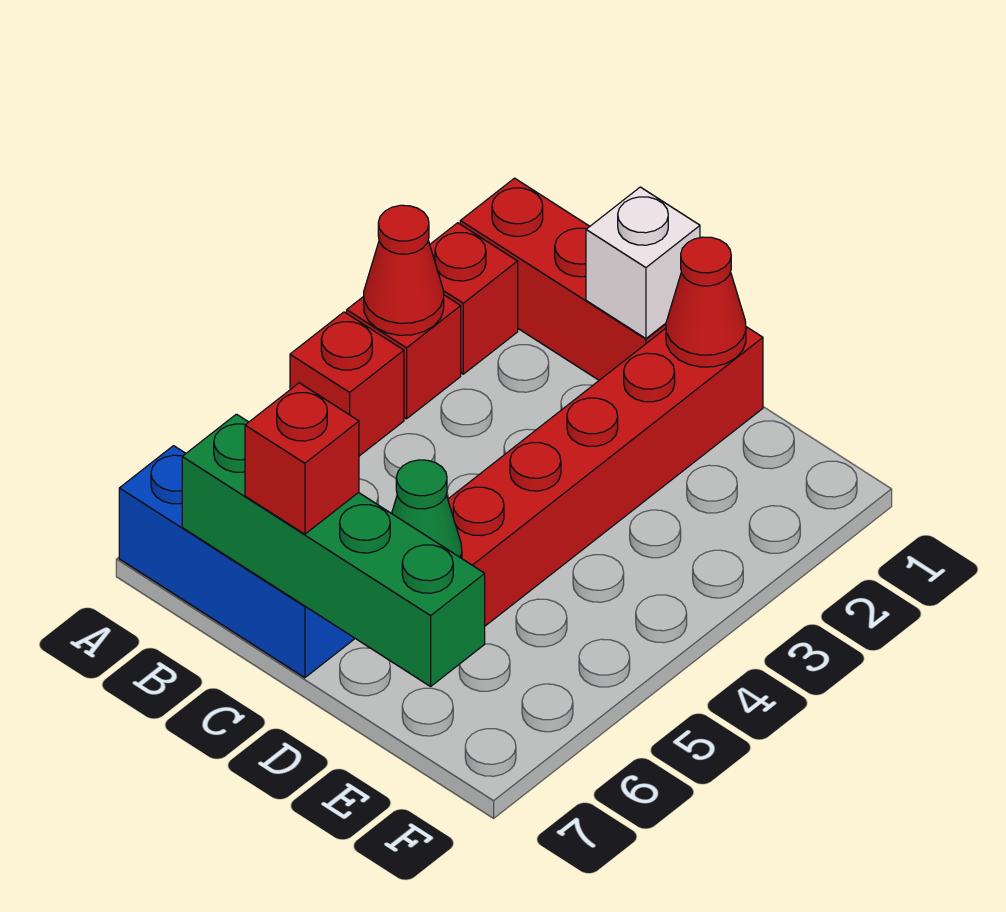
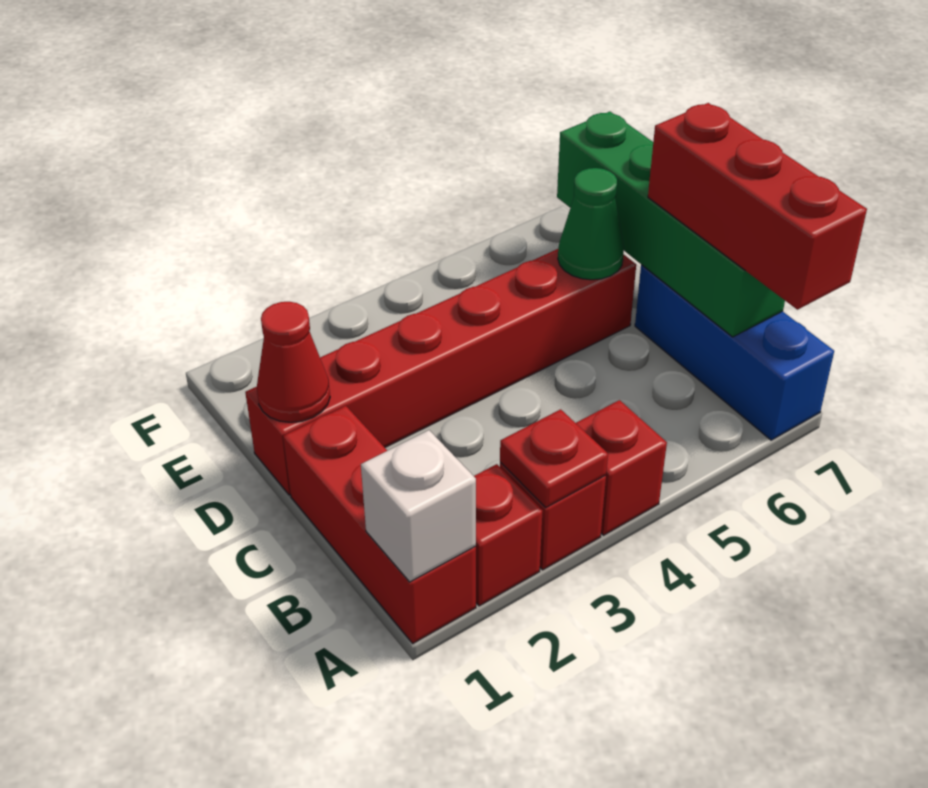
red 1x1 cone [364,205,444,335] -> red 1x1 plate [500,409,608,507]
white 1x1 brick [586,187,700,338] -> white 1x1 brick moved to [361,430,476,582]
red 1x1 brick [245,383,359,534] -> red 1x3 brick [648,103,867,310]

